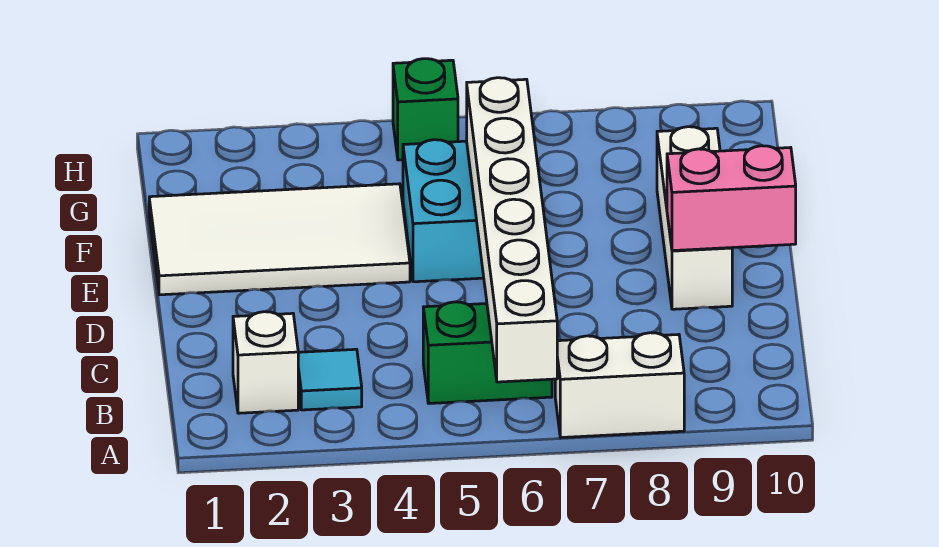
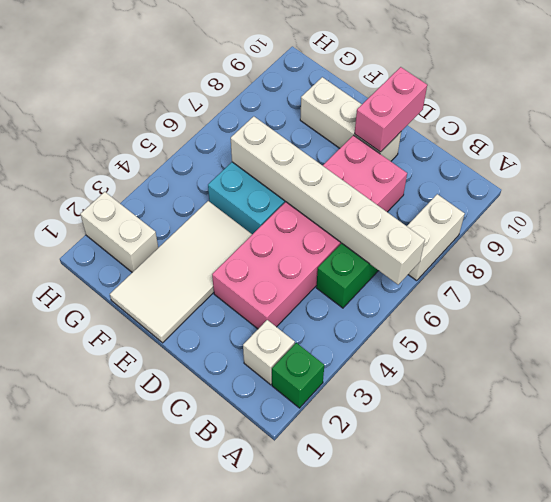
cyan 1x1 tile [298,349,362,410] -> none
none -> pink 2x6 brick [212,135,407,329]
none -> white 1x2 brick [80,192,158,272]
green 1x1 brick [393,59,458,160] -> green 1x1 brick moved to [272,343,324,408]

